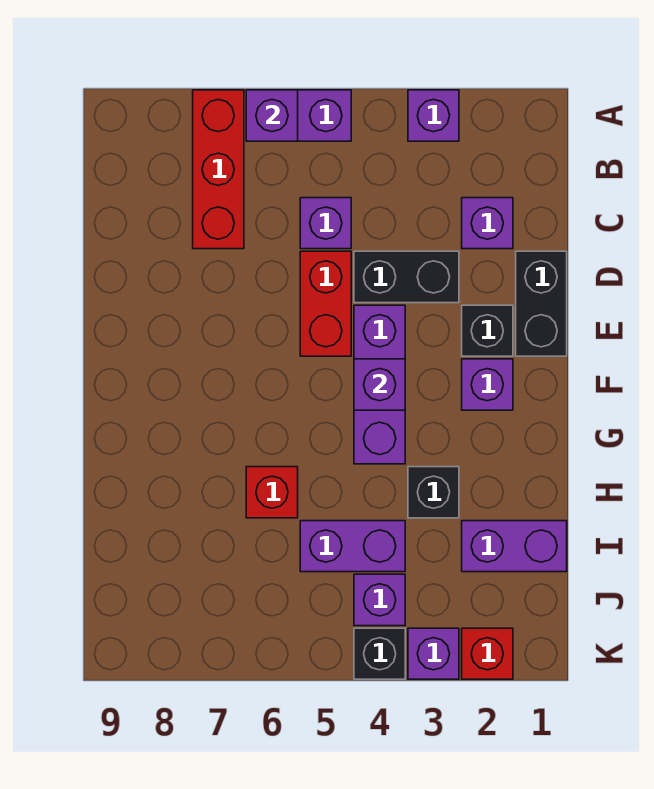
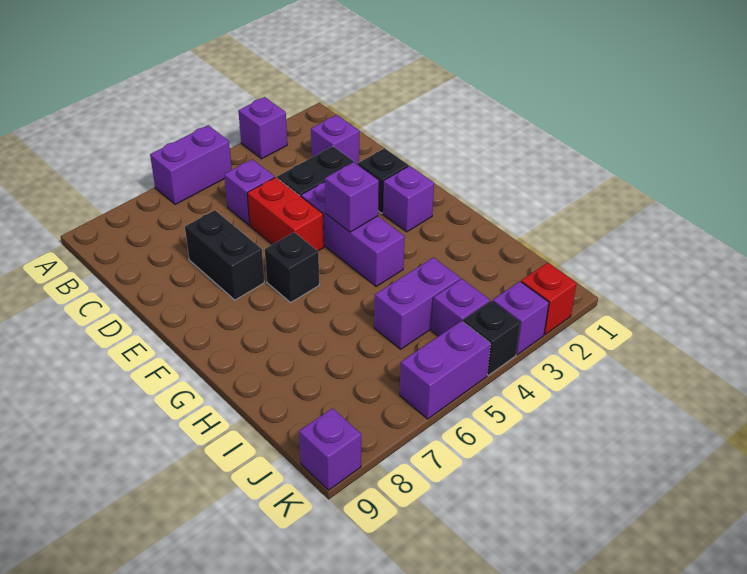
purple 1x1 brick [246,90,298,141] -> purple 1x1 brick moved to [299,408,361,490]
red 1x3 brick [193,90,244,249] -> none
black 1x2 brick [516,251,567,356] -> black 1x2 brick moved to [185,210,264,300]
black 1x1 brick [408,467,459,518] -> black 1x1 brick moved to [265,232,319,302]
red 1x1 brick [246,467,298,518] -> none
purple 1x2 brick [462,521,567,572] -> purple 1x2 brick moved to [400,321,491,419]

